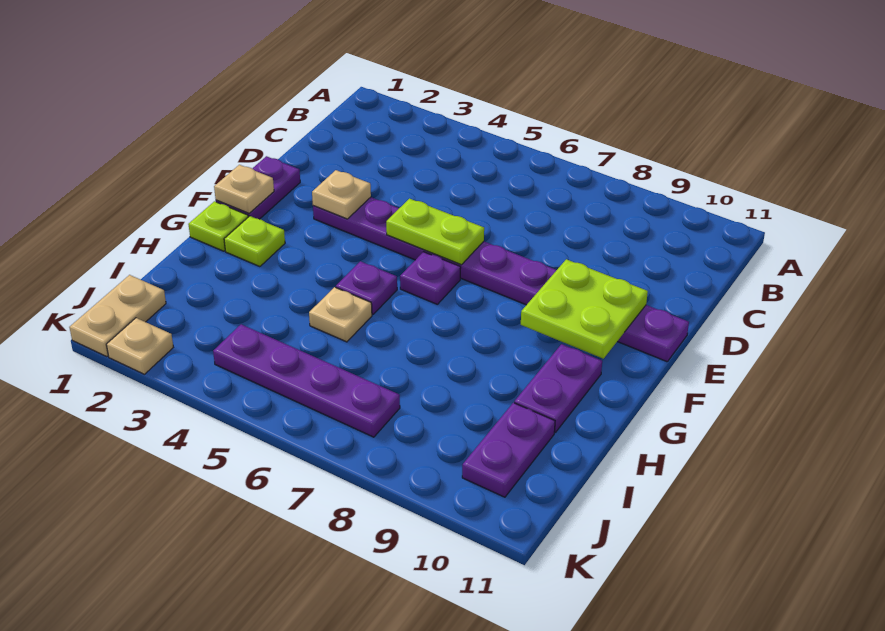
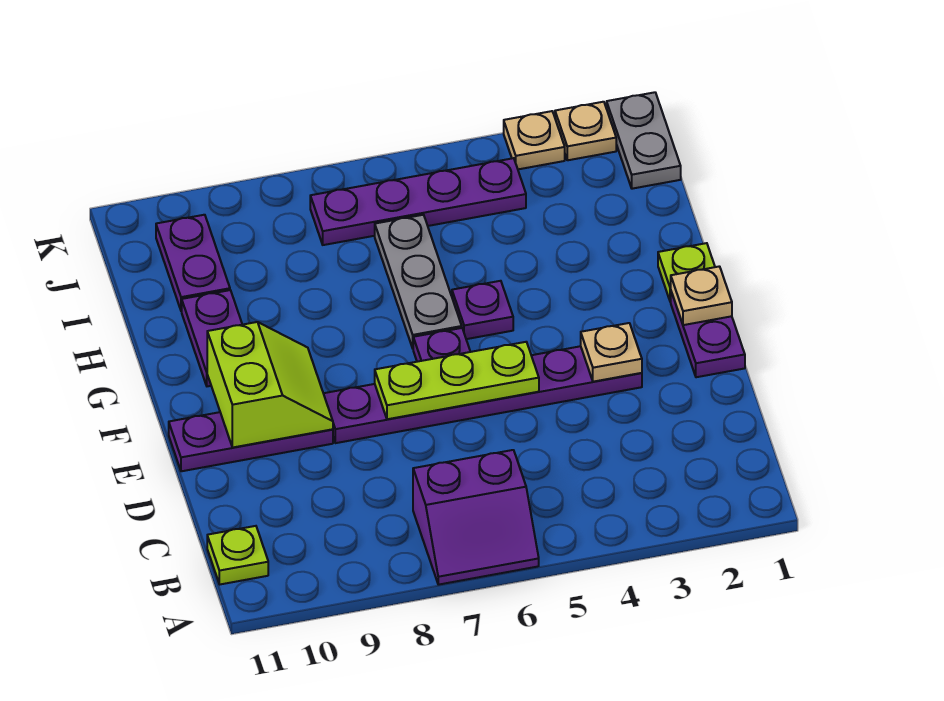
none -> purple 2x2 slope [413,450,539,585]
lime 1x2 plate [386,199,484,265] -> lime 1x3 plate [375,342,539,419]
lime 2x2 plate [521,259,648,359] -> lime 2x2 slope [207,322,333,447]
lime 1x1 plate [224,216,285,267] -> lime 1x1 plate moved to [207,526,268,584]
none -> grey 1x3 plate [375,215,462,348]
tan 1x1 plate [309,287,372,342] -> tan 1x1 plate moved to [504,111,565,169]
tan 1x2 plate [69,275,166,357] -> grey 1x2 plate [607,92,681,189]

